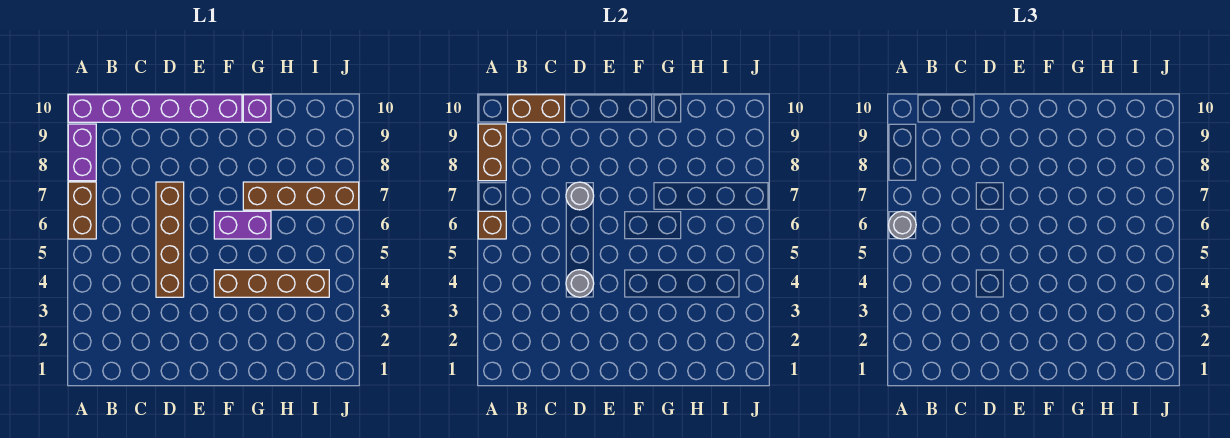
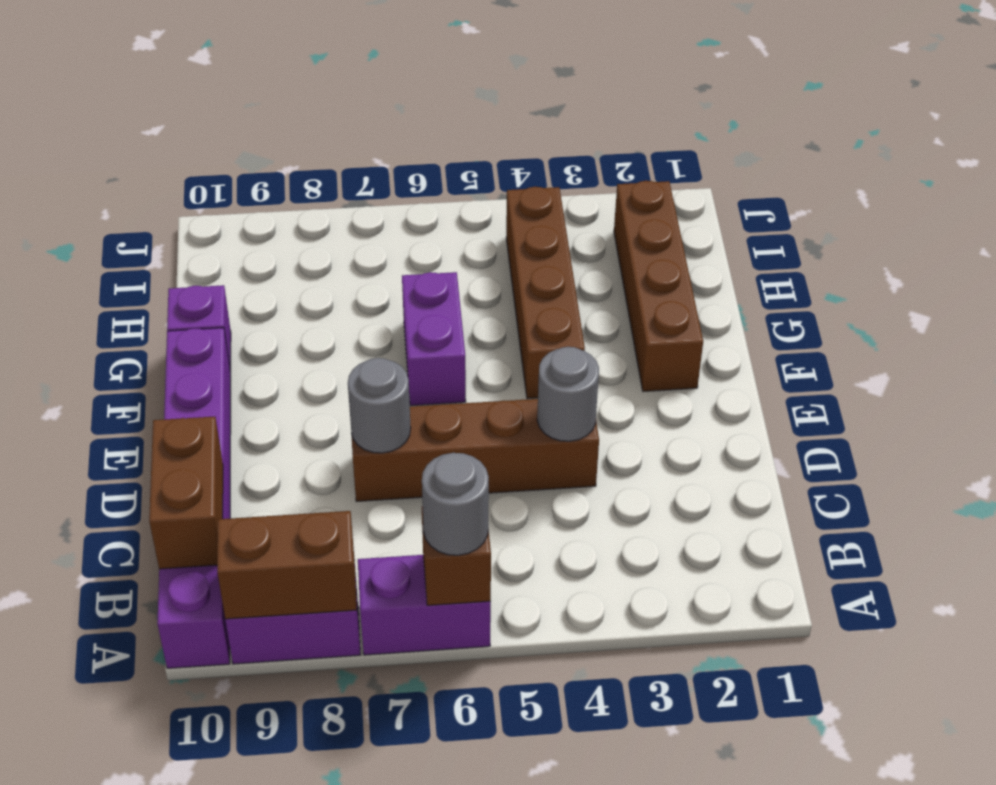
brown 1x2 brick [68,182,96,239] -> purple 1x2 brick [358,555,491,655]
brown 1x4 brick [243,182,359,210] -> brown 1x4 brick moved to [614,181,703,392]

